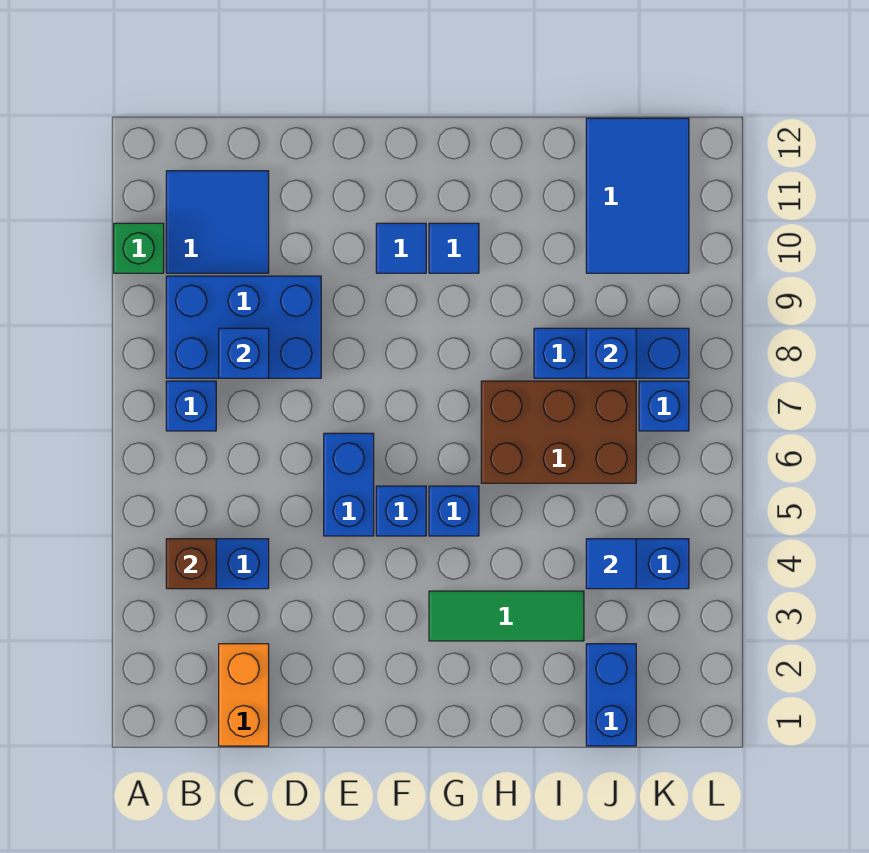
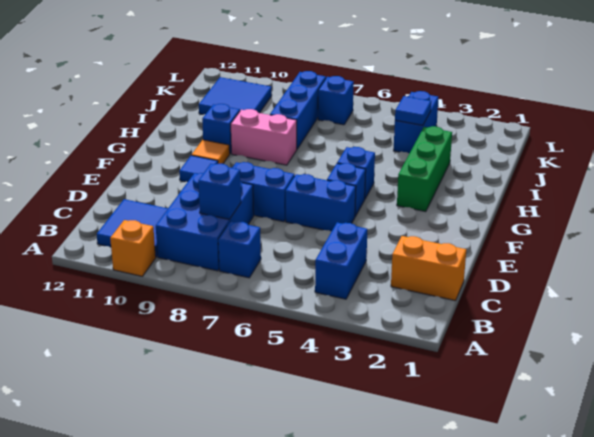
green 1x1 brick [114,223,164,273] -> orange 1x1 brick [110,220,156,276]
brown 1x1 brick [166,539,216,589] -> none
green 1x3 tile [429,591,584,641] -> green 1x3 brick [397,126,452,212]
blue 1x1 tile [429,223,479,273] -> orange 1x1 tile [192,140,230,164]
brown 2x3 brick [481,381,636,483] -> none
none -> pink 1x2 brick [231,109,297,165]
blue 1x2 brick [586,644,636,746] -> blue 1x2 brick moved to [232,162,295,222]
blue 1x1 brick [586,328,636,378] -> blue 1x1 brick moved to [202,104,240,154]
blue 2x3 tile [586,118,689,273] -> blue 2x2 tile [199,77,272,115]

